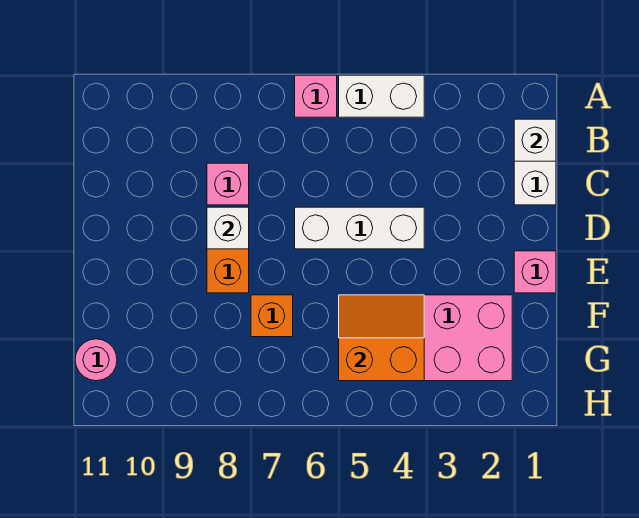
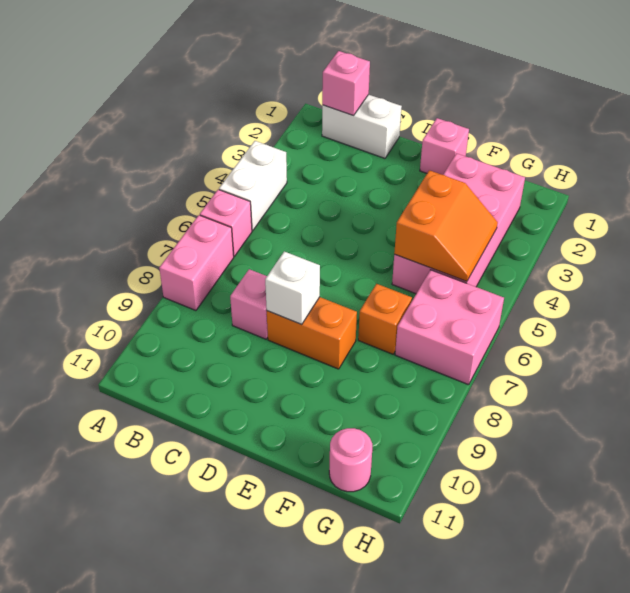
none -> pink 1x2 brick [159,215,234,311]
white 1x1 brick [514,119,556,161] -> pink 1x1 brick [322,51,370,115]
white 1x3 brick [295,207,424,249] -> none
orange 2x2 slope [339,295,424,381] -> orange 2x2 slope turned to [394,170,498,282]
none -> pink 2x2 brick [395,270,504,385]

